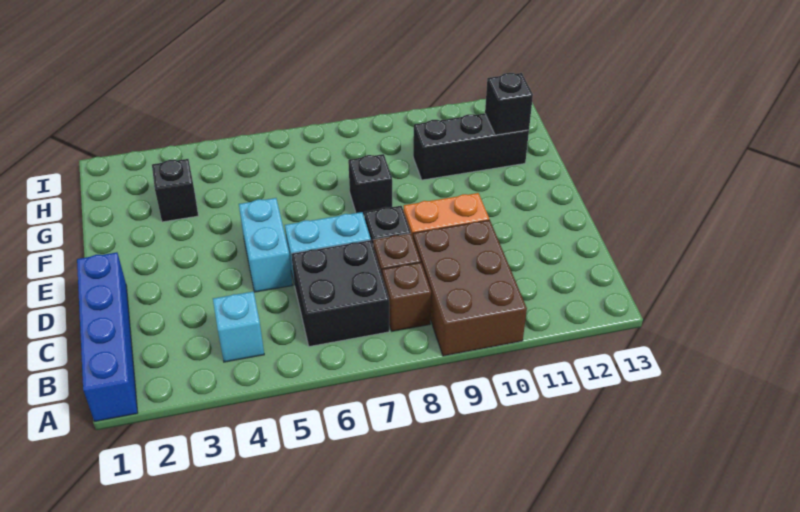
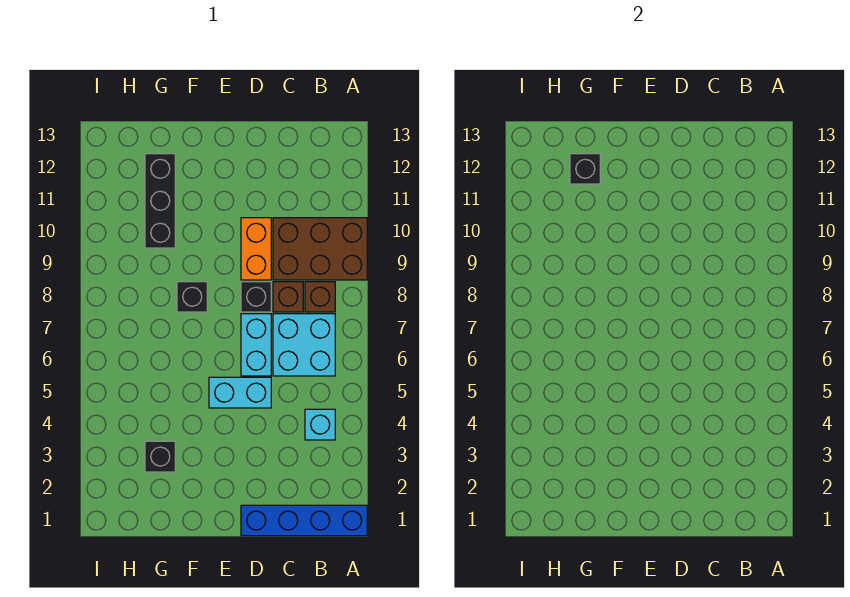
black 2x2 brick [291,240,389,347] -> cyan 2x2 brick [273,314,335,376]

